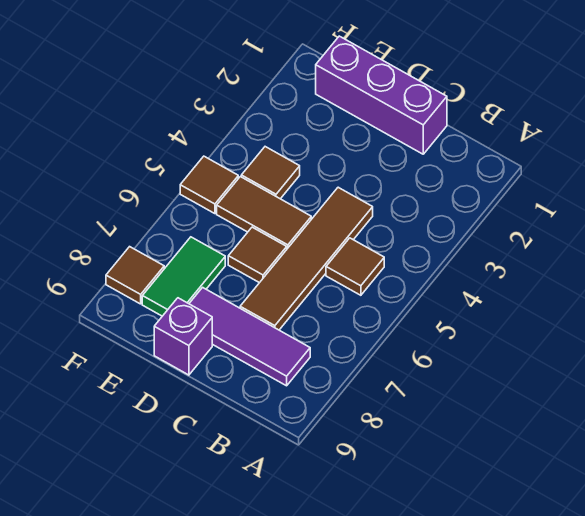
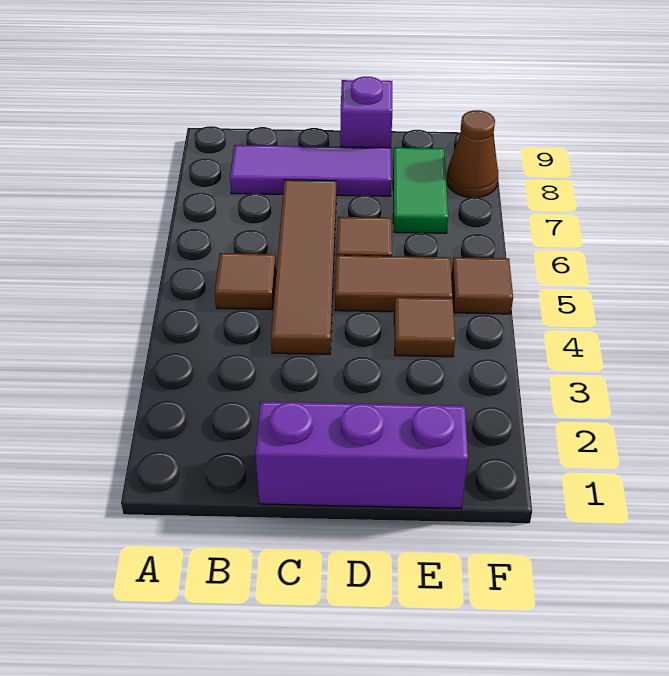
brown 1x1 tile [106,247,164,304] -> brown 1x1 cone [446,110,498,197]

